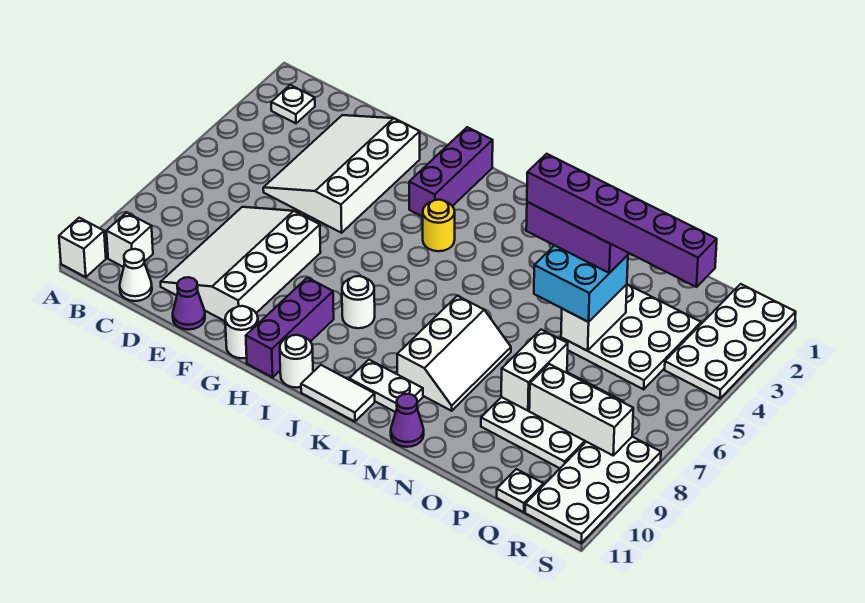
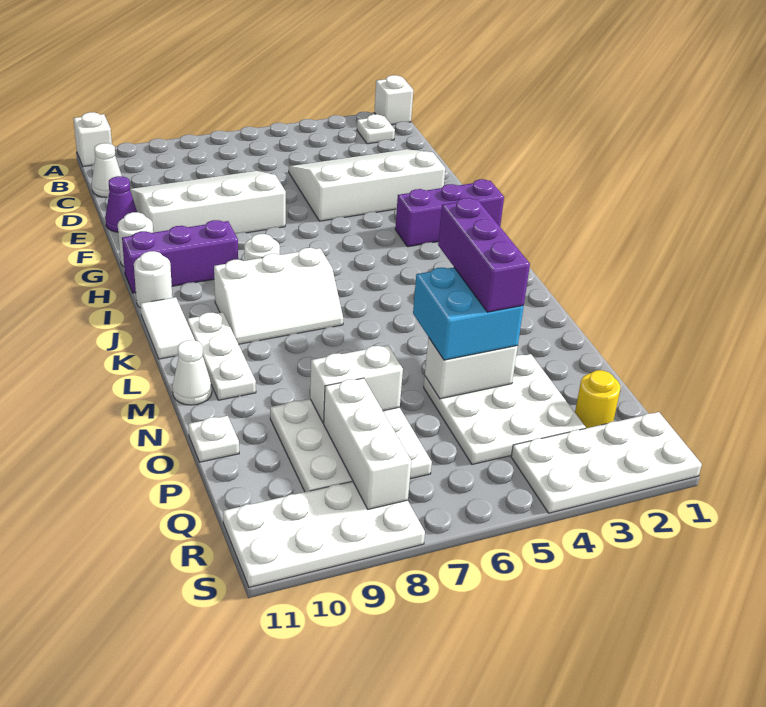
white 1x1 brick [106,212,153,267] -> white 1x1 brick moved to [374,75,413,125]
yellow 1x1 round brick [423,200,455,251] -> yellow 1x1 round brick moved to [575,370,620,428]
white 1x2 plate [349,360,423,412] -> white 1x3 plate [187,312,256,400]
white 2x3 slope [397,296,511,411] -> white 2x3 slope moved to [214,248,343,344]
purple 1x6 brick [527,154,717,287] -> none
purple 1x1 cone [391,394,424,447] -> white 1x1 cone [172,340,212,405]
white 1x1 plate [497,469,543,512] -> white 1x1 plate moved to [188,416,239,462]

